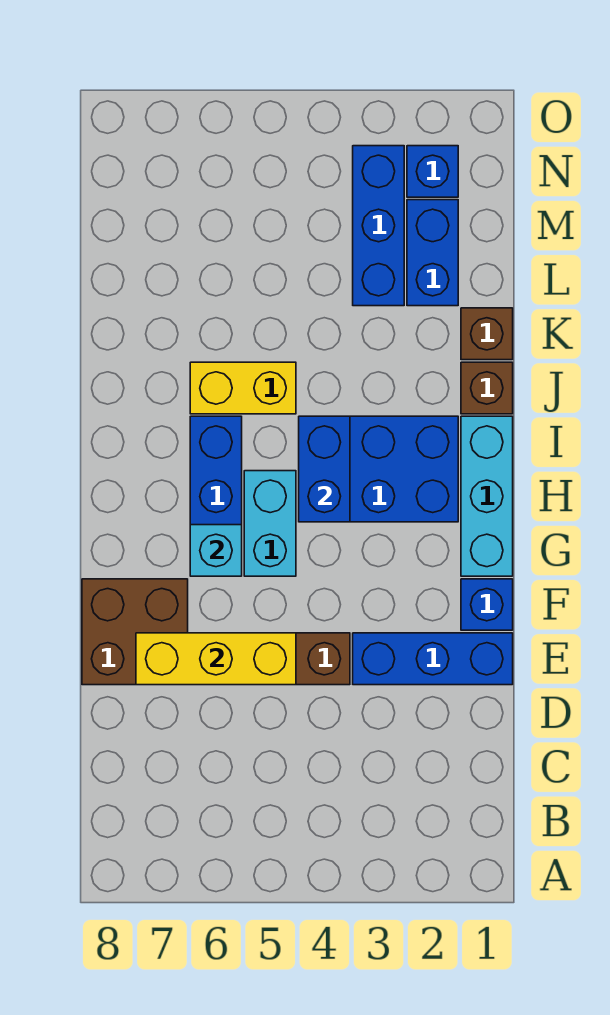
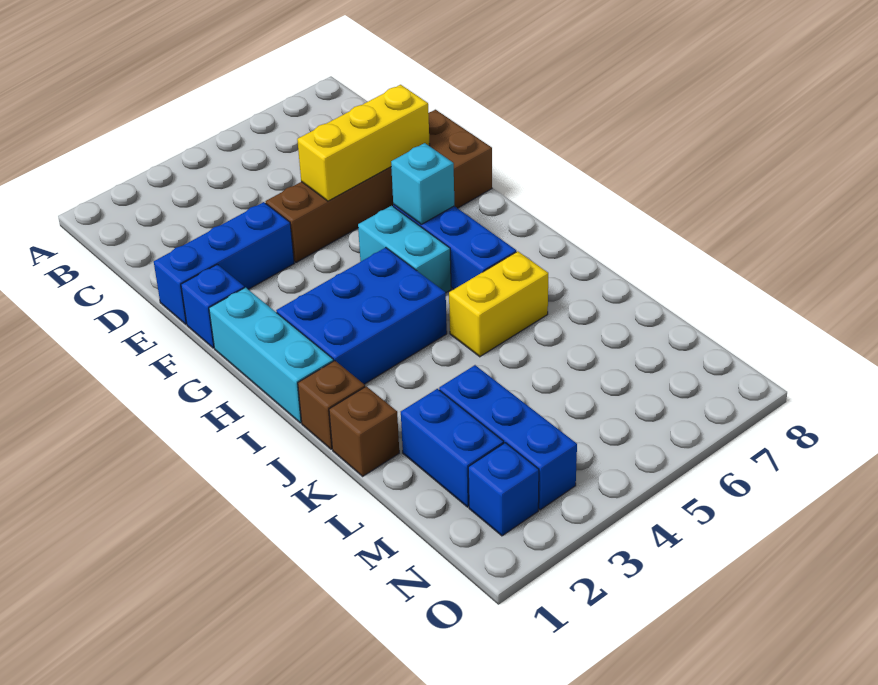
blue 1x2 brick [299,416,350,522] -> none

